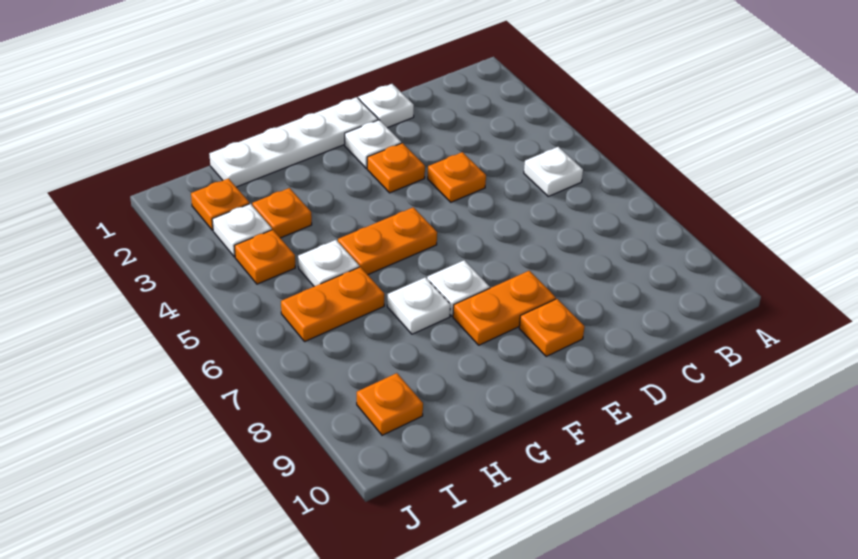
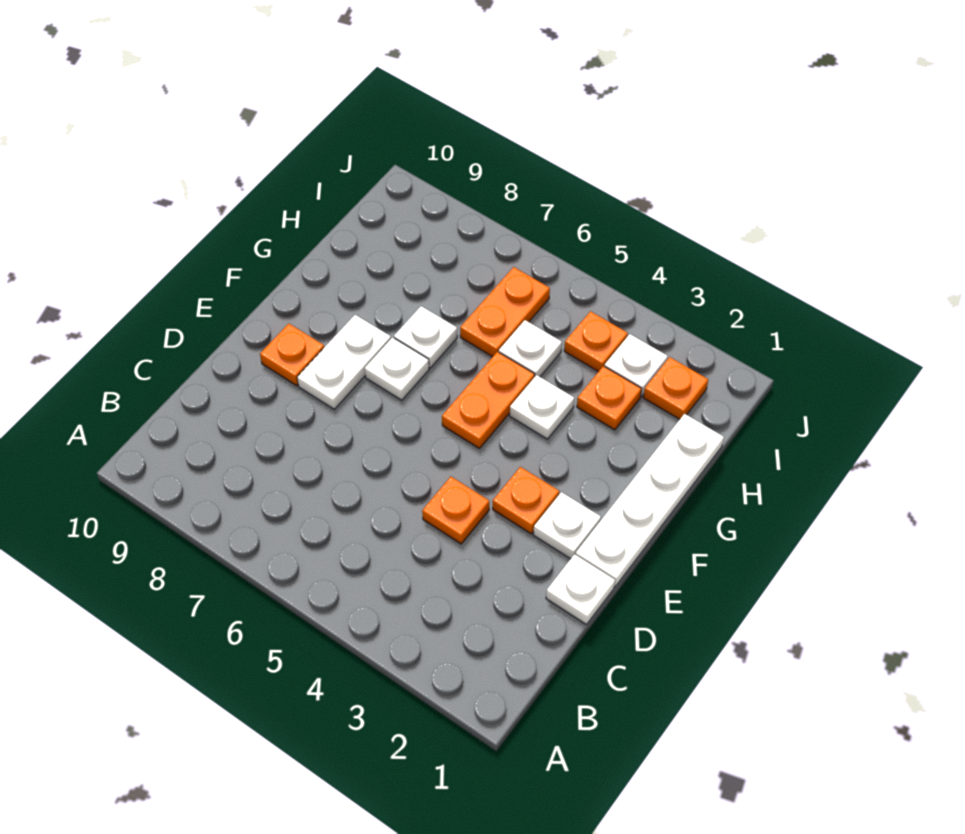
white 1x1 plate [524,147,583,196] -> white 1x1 plate moved to [510,375,574,439]
orange 1x2 plate [453,271,556,345] -> white 1x2 plate [297,315,391,409]
orange 1x1 plate [357,373,423,435] -> none

